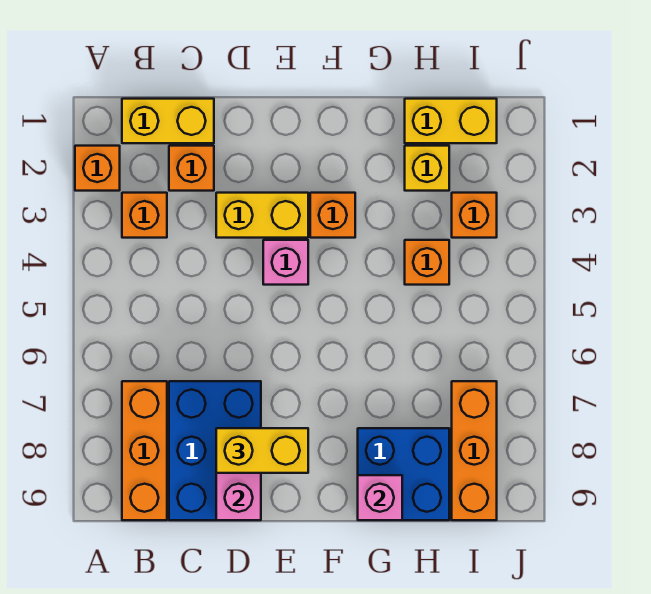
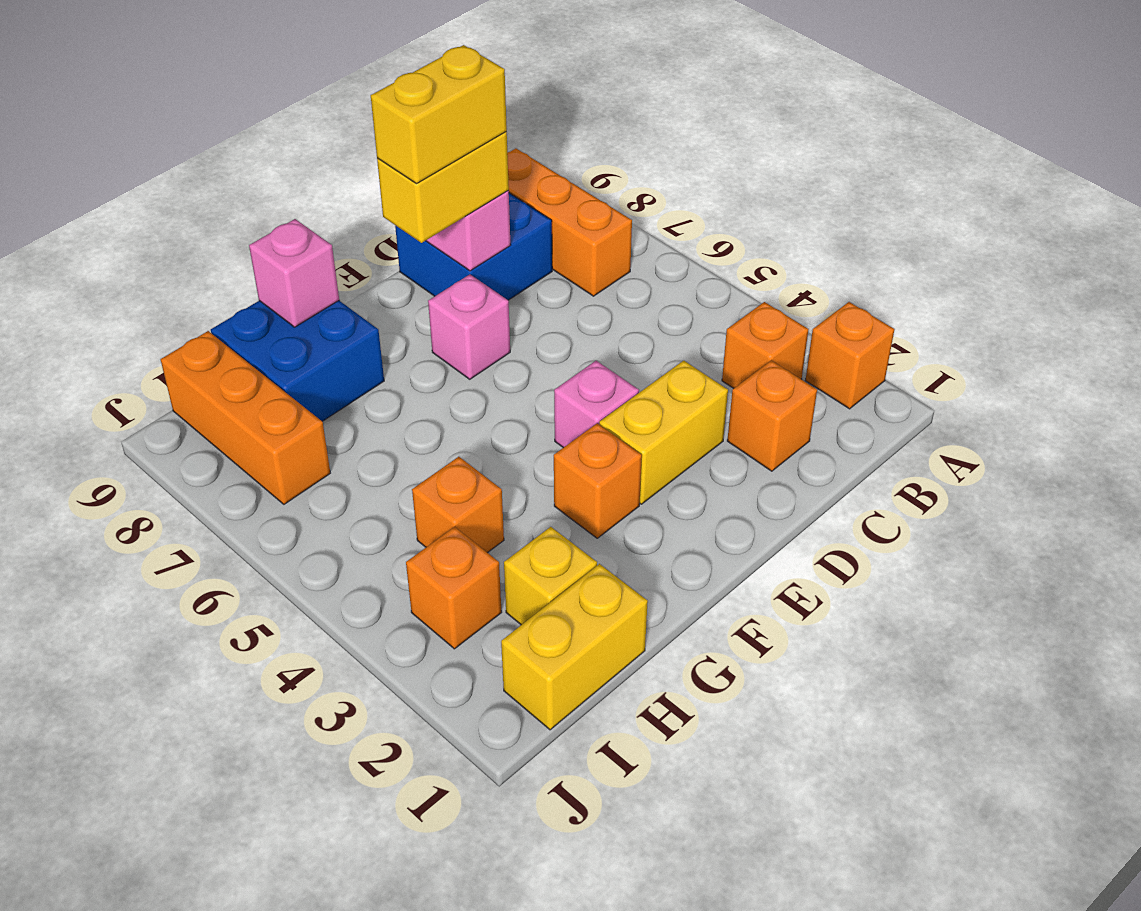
yellow 1x2 brick [122,99,214,143] -> yellow 1x2 brick moved to [371,45,507,184]
blue 2x3 brick [169,381,261,520] -> blue 2x2 brick [395,193,552,300]
none -> pink 1x1 brick [428,274,510,379]

